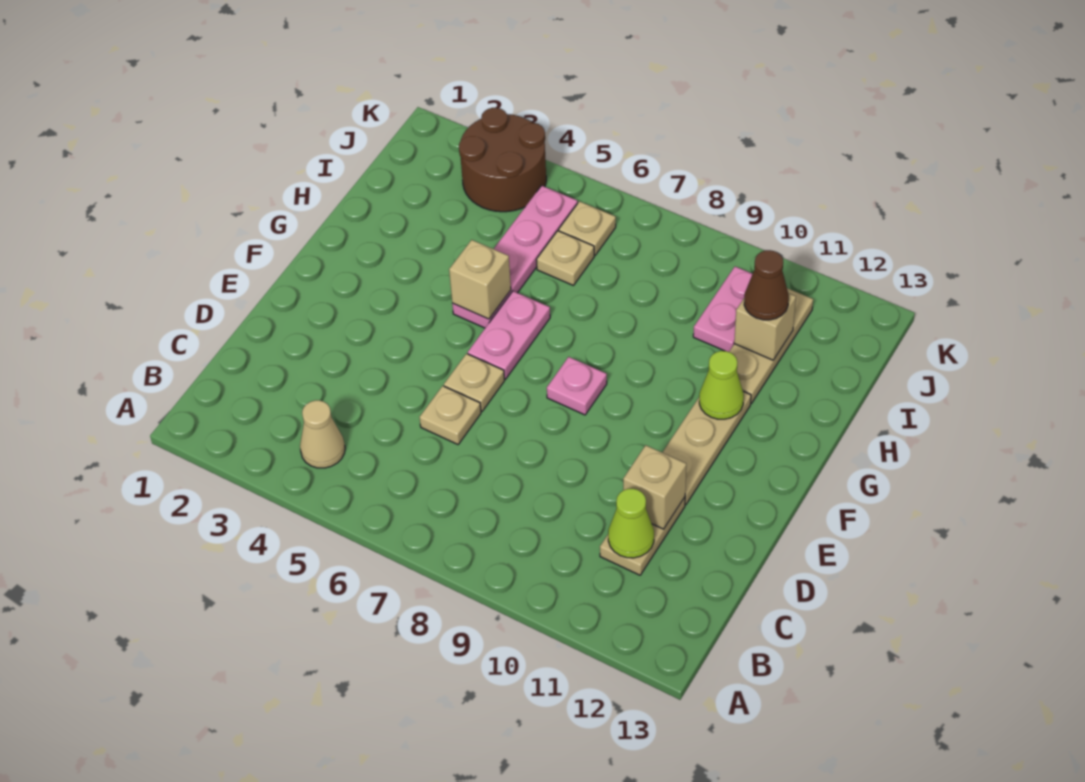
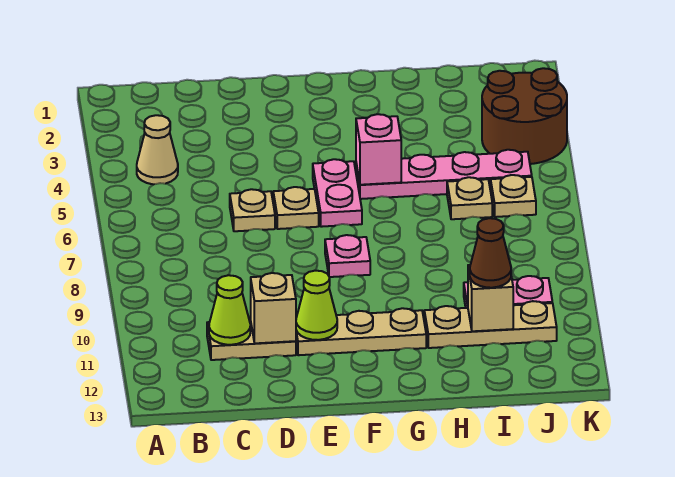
pink 1x2 plate [468,291,550,379] -> pink 1x2 plate turned to [313,159,362,227]
tan 1x1 brick [449,240,511,319] -> pink 1x1 brick [356,114,401,185]
lime 1x1 cone [699,351,744,419] -> lime 1x1 cone moved to [296,271,337,340]

